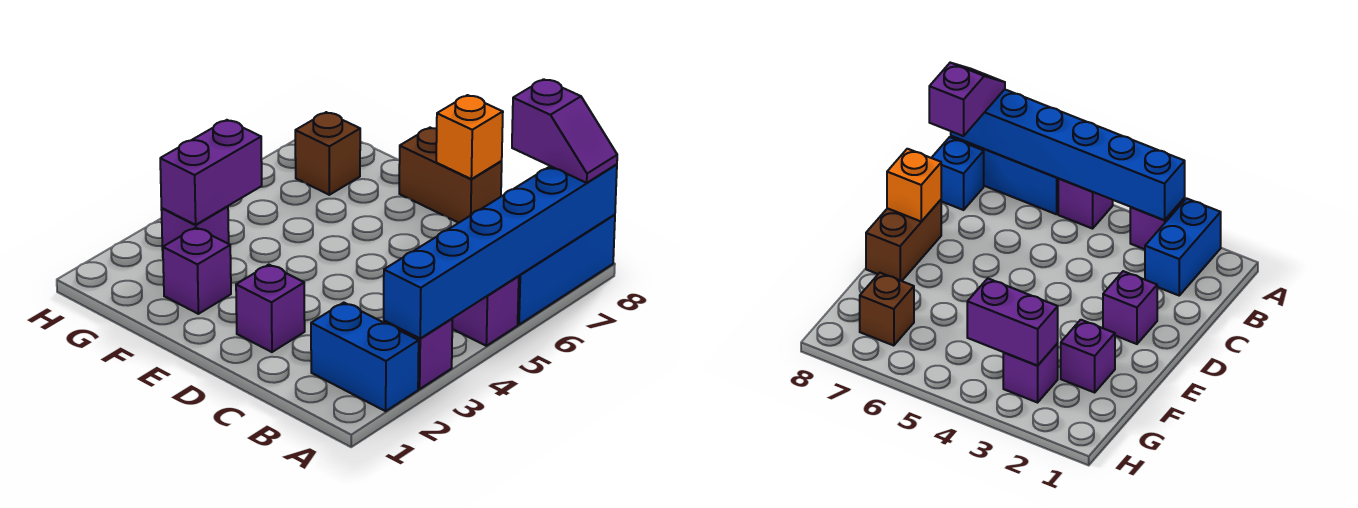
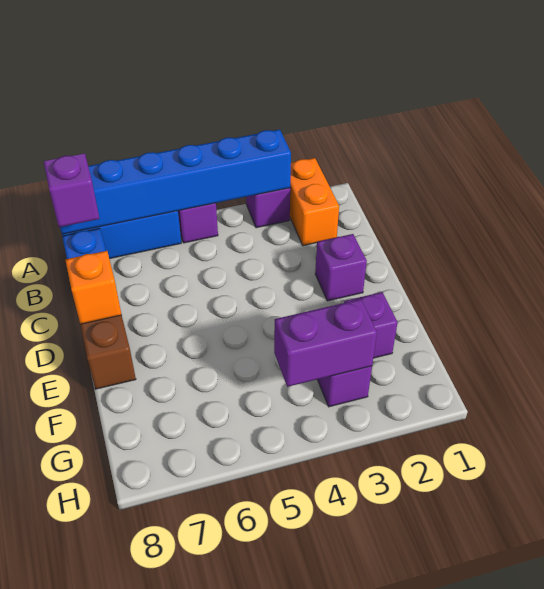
blue 1x2 brick [311,303,419,411] -> orange 1x2 brick [290,158,339,246]
brown 1x1 brick [295,112,360,195] -> none

